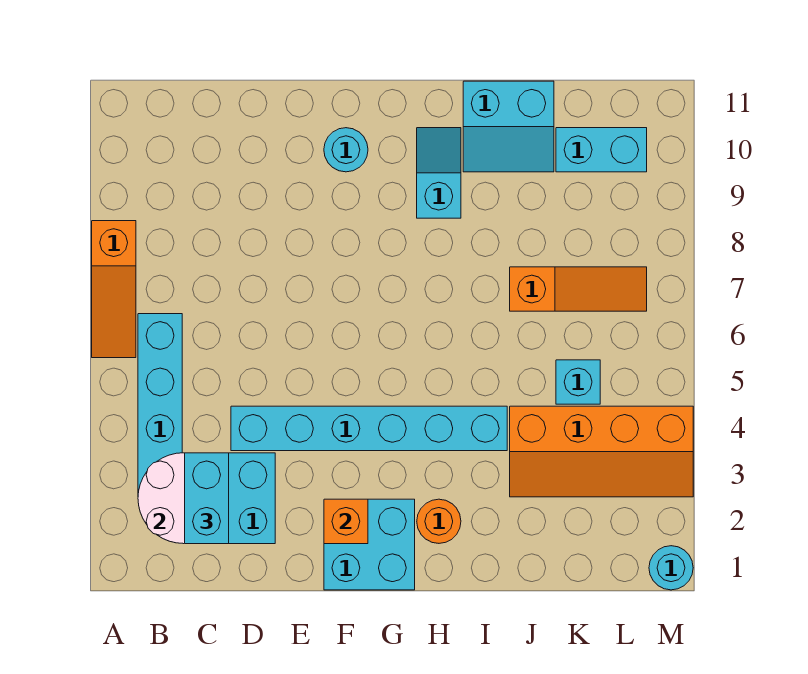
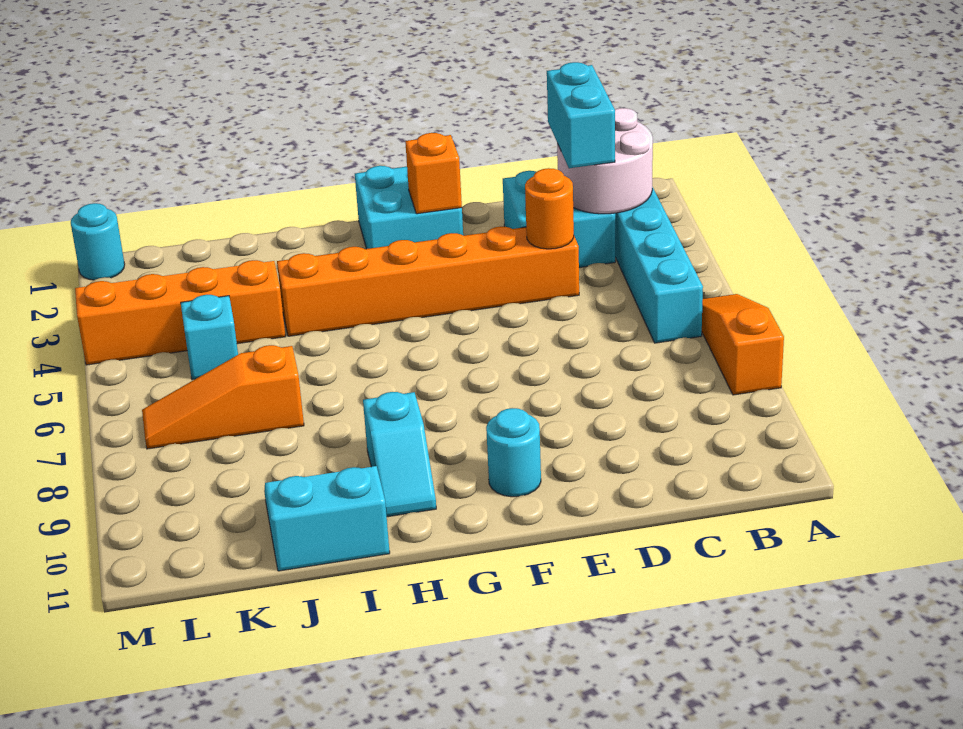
cyan 1x6 brick [231,406,507,451] -> orange 1x6 brick [277,227,579,336]
orange 1x1 round brick [417,499,461,543] -> orange 1x1 round brick moved to [525,168,574,249]
cyan 1x2 brick [556,128,647,172] -> none

